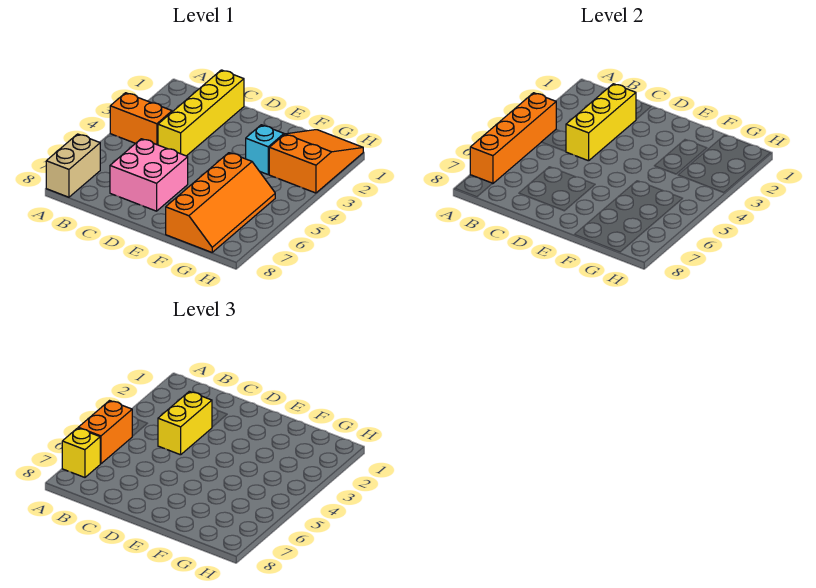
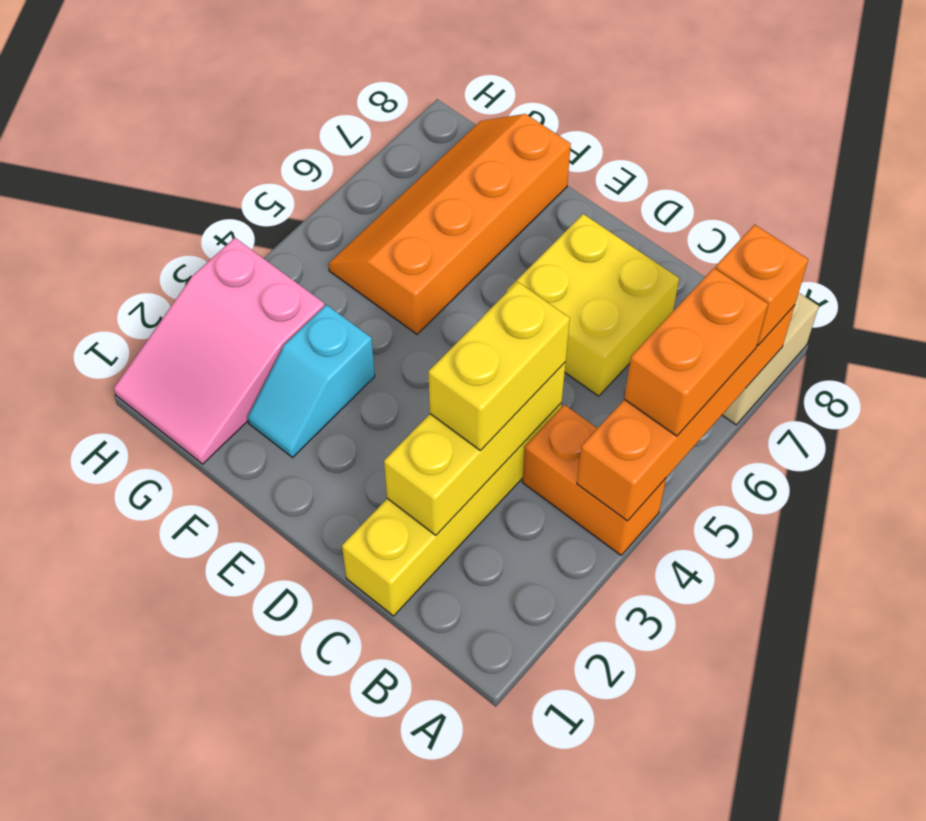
yellow 1x1 brick [62,428,100,477] -> orange 1x1 brick [715,225,808,345]
pink 2x2 brick [110,139,188,211] -> yellow 2x2 brick [507,214,679,396]
orange 2x3 slope [269,130,363,193] -> pink 2x3 slope [114,238,324,464]

